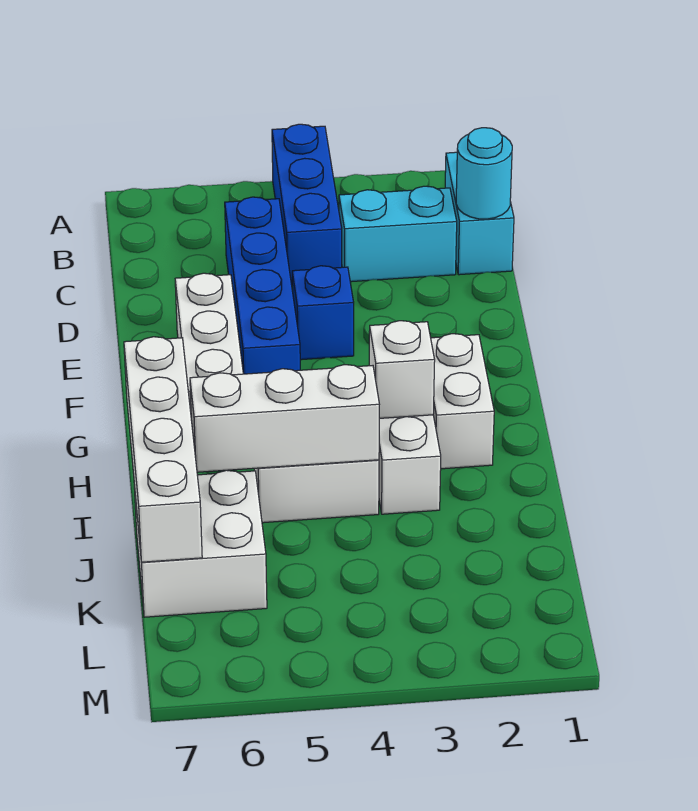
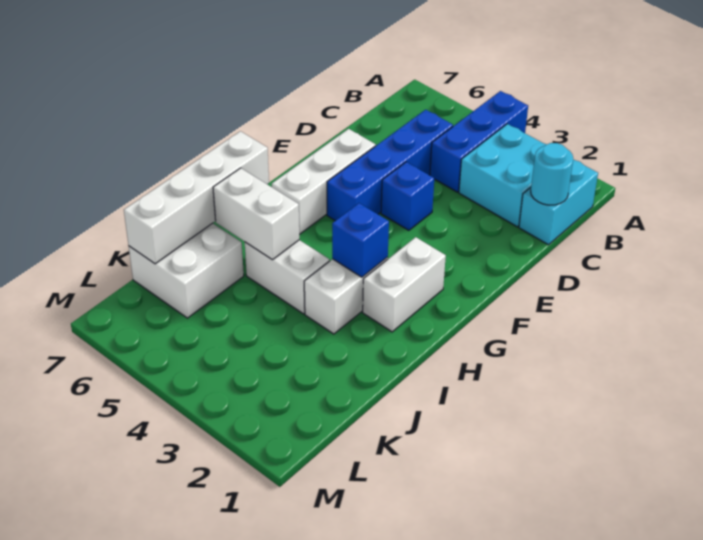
cyan 1x2 brick [339,186,457,282] -> cyan 2x2 brick [459,124,547,227]
white 1x1 brick [369,321,435,418] -> blue 1x1 brick [332,203,389,277]
white 1x3 brick [190,365,379,472] -> white 1x2 brick [213,168,299,260]

